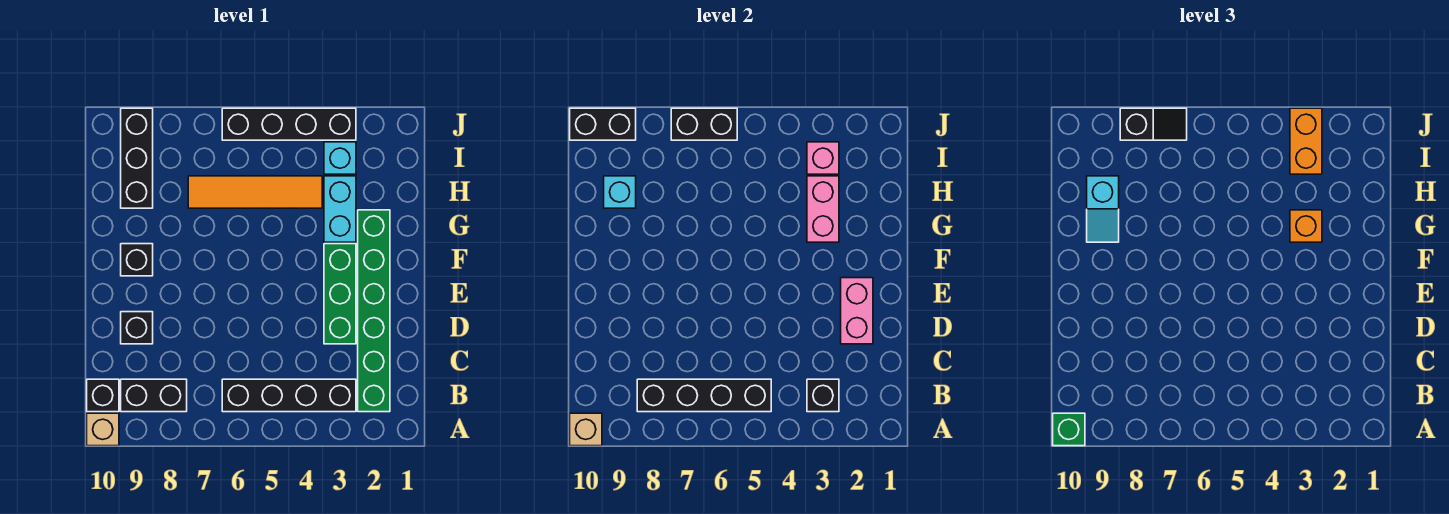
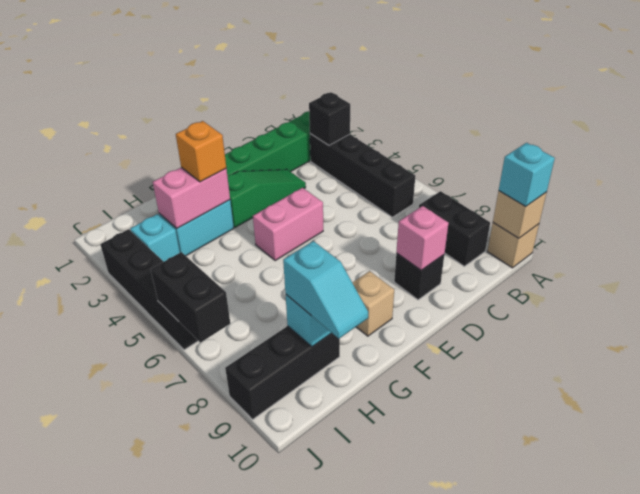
green 1x1 brick [1053,413,1085,446] -> cyan 1x1 brick [499,143,555,206]
black 1x4 brick [637,379,771,412] -> none
black 1x1 brick [87,379,119,412] -> none
pink 1x2 brick [841,278,873,344] -> pink 1x2 brick moved to [253,188,323,261]
green 1x3 brick [324,244,356,344] -> green 1x3 slope [227,169,306,228]
black 1x1 brick [121,244,153,276] -> tan 1x1 brick [352,271,394,336]
cyan 1x2 slope [1087,176,1119,242] -> cyan 1x2 slope turned to [283,241,368,339]
orange 1x4 tile [188,176,322,208] -> none
pink 1x1 brick [807,142,839,174] -> pink 1x1 brick moved to [396,206,449,270]
orange 1x2 brick [1290,108,1322,174] -> none
black 1x2 slope [1120,108,1187,140] -> none
black 1x2 brick [570,108,636,140] -> none

